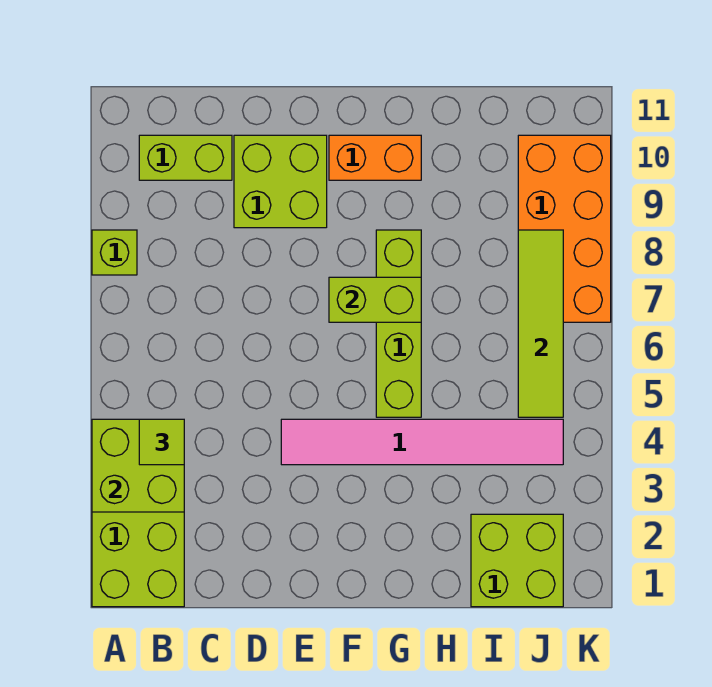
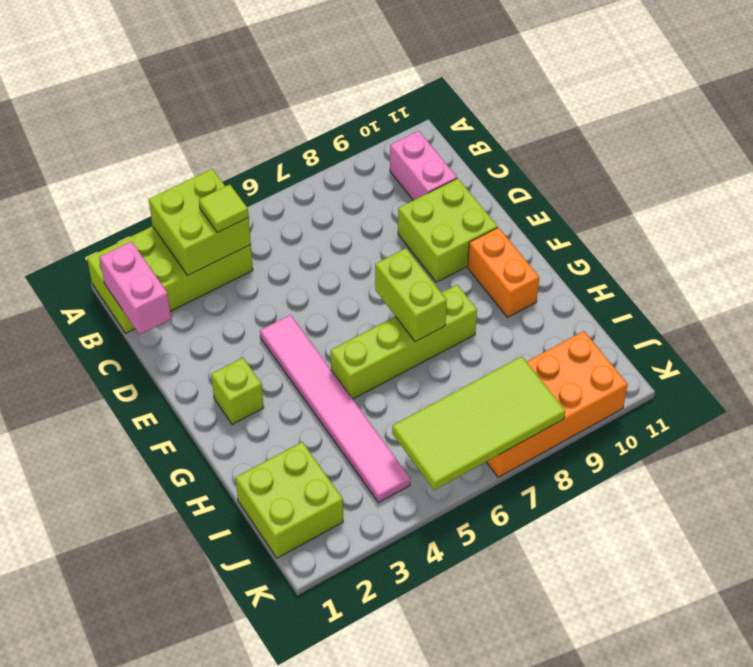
lime 1x1 brick [92,230,137,275] -> lime 1x1 brick moved to [211,358,264,424]
none -> pink 1x2 brick [100,242,171,335]
lime 1x2 brick [139,135,232,180] -> pink 1x2 brick [390,131,457,200]
lime 1x4 tile [518,230,563,417] -> lime 2x4 tile [392,356,565,490]

